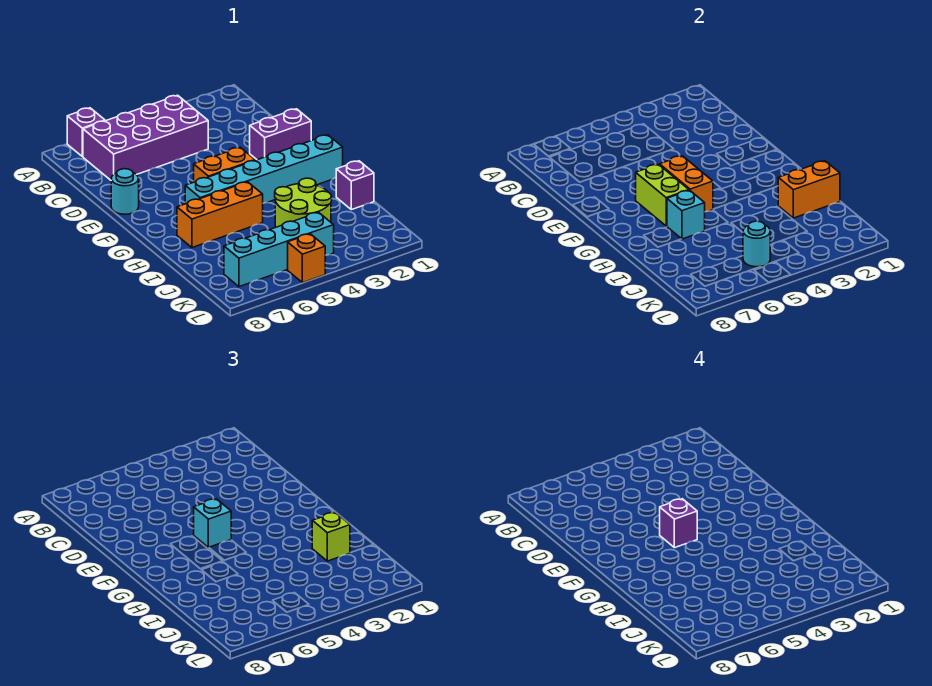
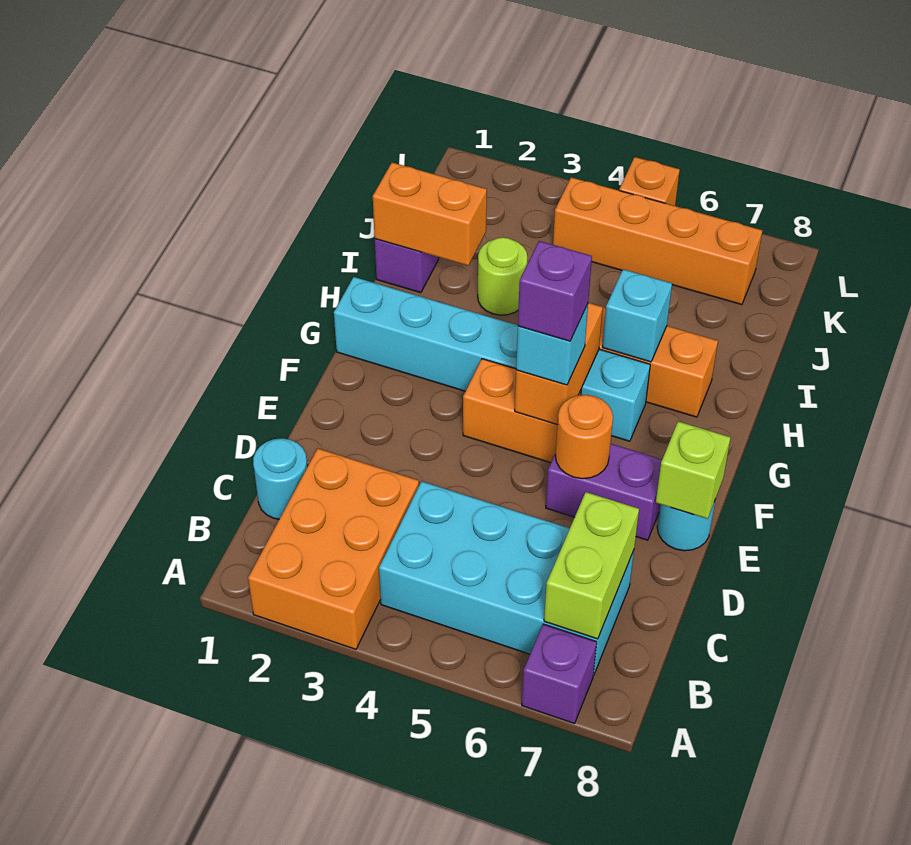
none -> orange 2x3 brick [248,449,419,649]
purple 2x4 brick [83,95,208,180] -> cyan 2x4 brick [379,481,634,676]
purple 1x2 brick [250,109,311,160] -> purple 1x2 brick moved to [546,444,662,540]
none -> orange 1x1 round brick [555,395,613,479]
lime 1x2 brick [636,164,689,226] -> lime 1x2 brick moved to [544,492,639,639]
lime 1x1 brick [312,512,350,561] -> lime 1x1 brick moved to [656,421,731,519]
lime 2x2 round brick [275,178,332,227] -> lime 1x1 round brick [478,237,527,315]
cyan 1x4 brick [224,212,334,287] -> orange 1x4 brick [553,177,763,305]
cyan 1x1 round brick [743,221,771,267] -> cyan 1x1 round brick moved to [253,438,307,519]

